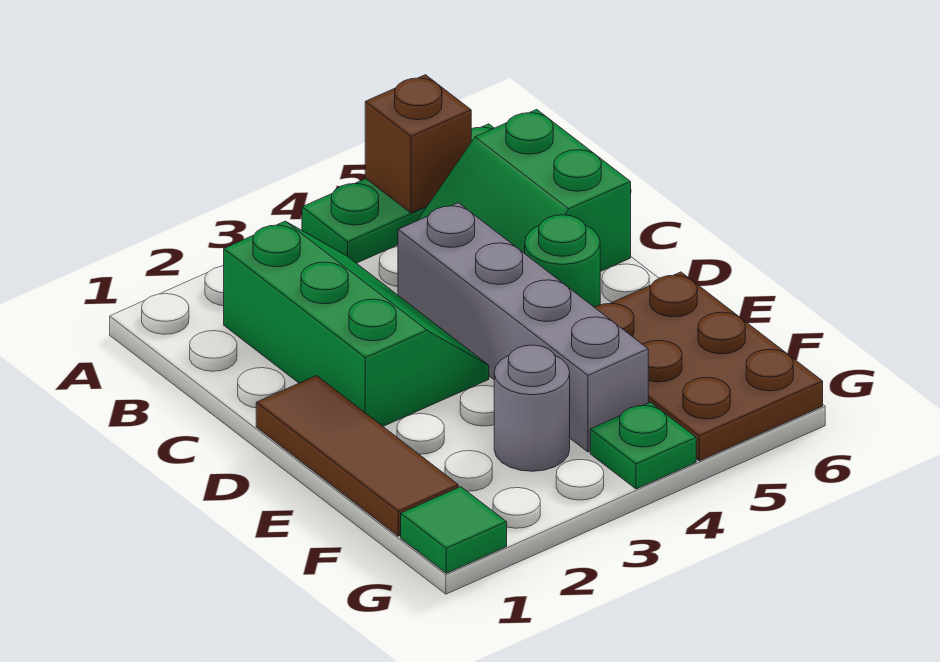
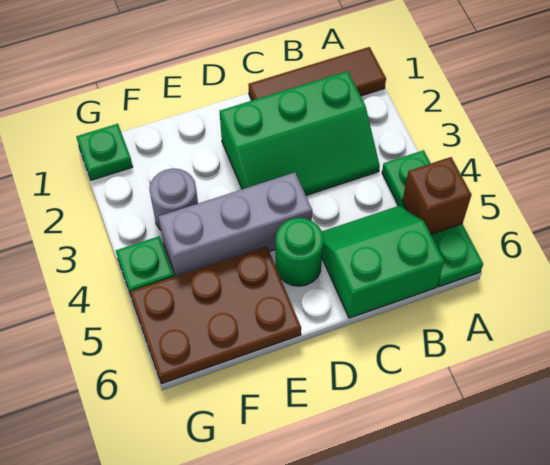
grey 1x4 brick [398,203,648,452] -> grey 1x3 brick [159,173,312,276]
brown 1x3 tile [256,376,458,536] -> brown 1x3 tile moved to [248,47,386,100]
green 1x1 tile [401,487,507,573] -> green 1x1 plate [76,124,133,180]

